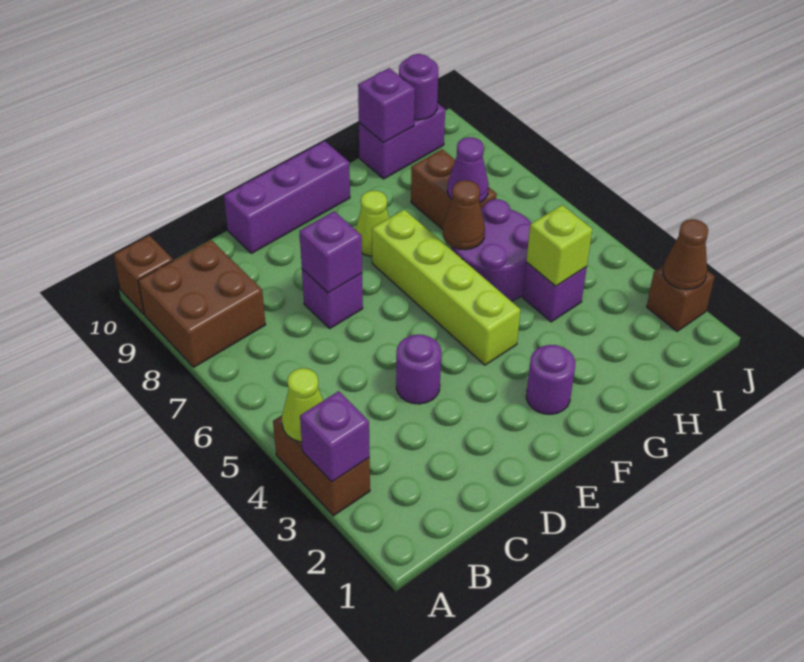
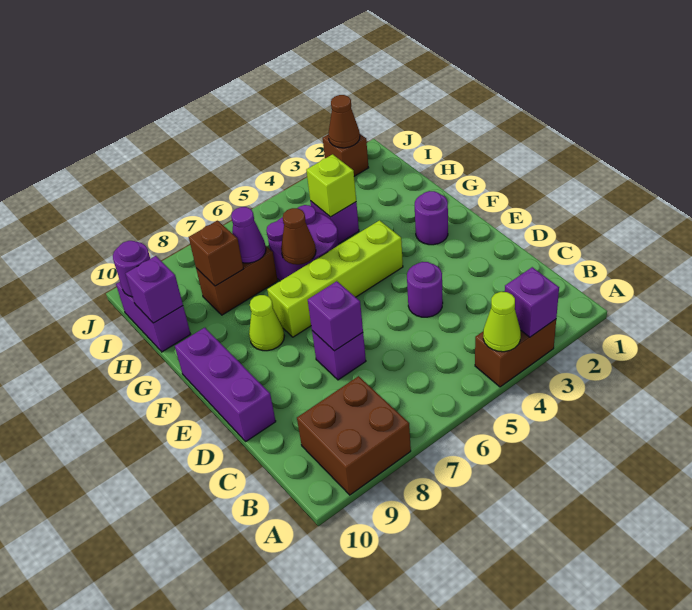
brown 1x1 brick [114,235,173,314] -> brown 1x1 brick moved to [189,221,243,286]

